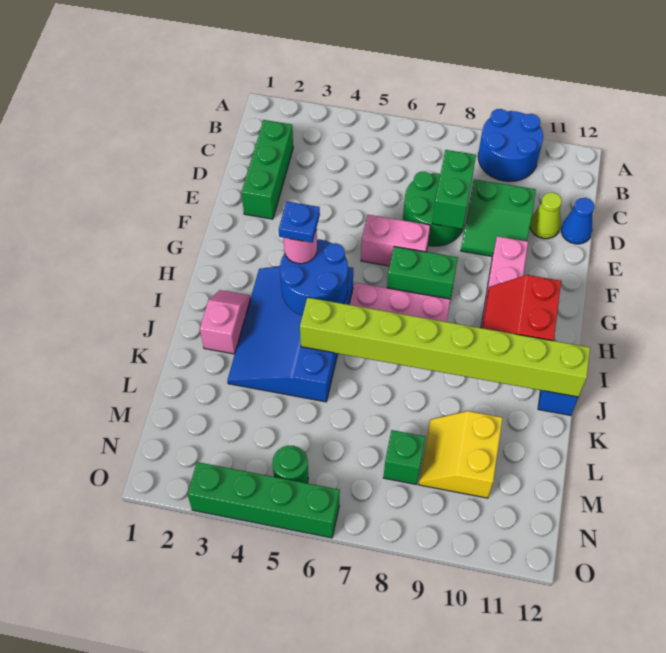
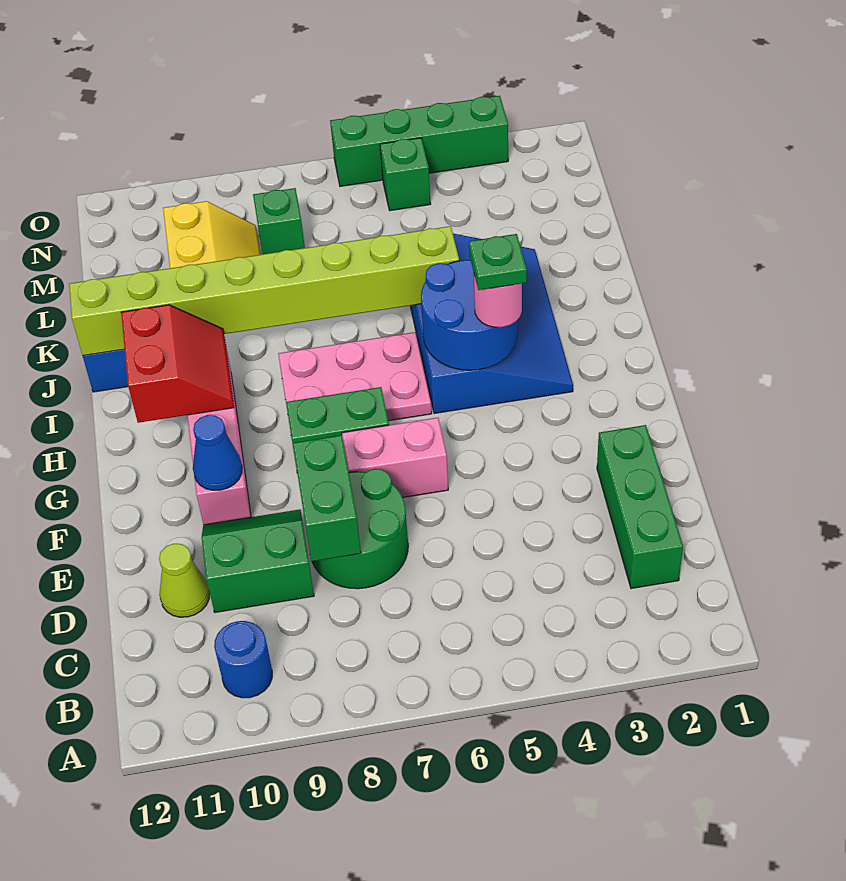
blue 2x2 round brick [478,109,543,181] -> blue 1x1 round brick [214,621,272,698]
blue 1x1 cone [561,198,594,244] -> blue 1x1 cone moved to [193,415,242,490]
blue 1x1 plate [279,202,320,243] -> green 1x1 plate [469,234,527,290]
pink 1x2 slope [200,290,250,354] -> none
green 1x1 round brick [273,445,308,483] -> green 1x1 brick [380,138,431,211]

